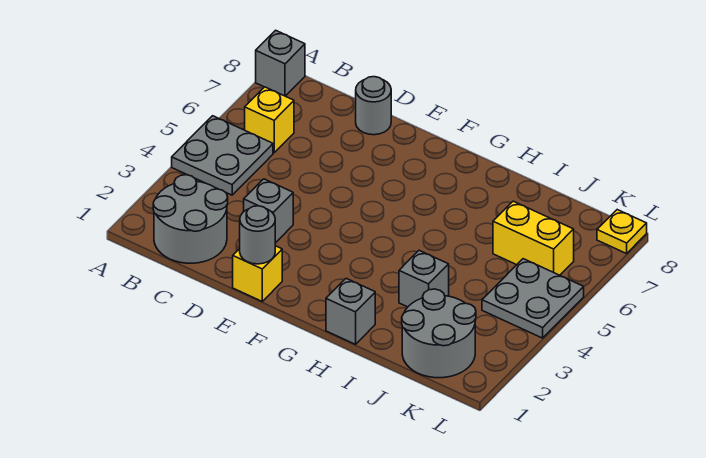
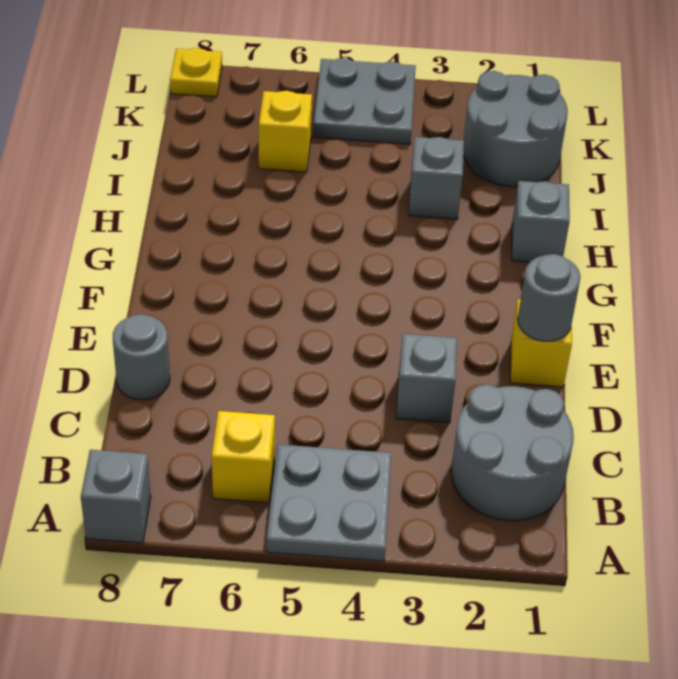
yellow 1x2 brick [493,201,574,275] -> yellow 1x1 brick [259,91,312,172]

